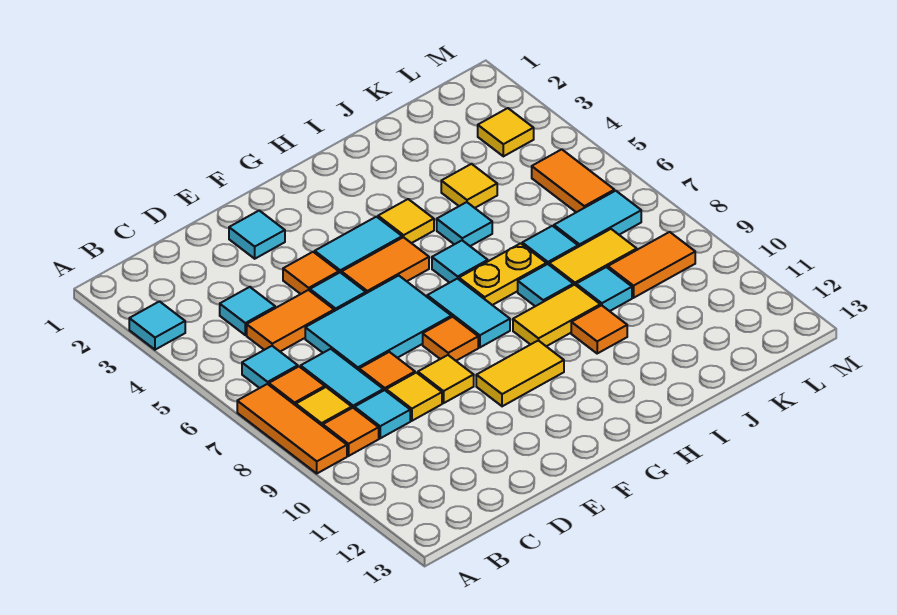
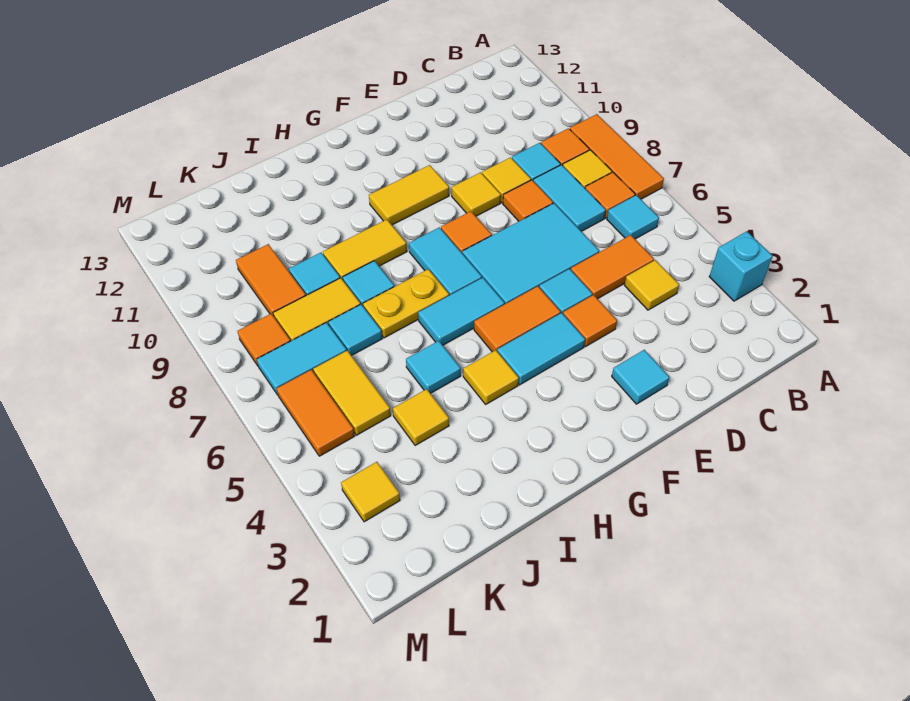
cyan 1x1 tile [129,301,185,350] -> cyan 1x1 brick [709,231,773,301]
cyan 1x1 tile [220,287,275,335] -> yellow 1x1 tile [624,260,679,310]
cyan 1x1 tile [432,240,488,283] -> cyan 1x2 tile [418,278,504,345]
orange 1x1 tile [571,305,627,353] -> orange 1x1 tile moved to [238,314,290,366]
none -> yellow 1x2 tile [313,351,391,435]
orange 1x2 tile [608,232,695,298] -> orange 1x2 tile turned to [236,244,306,316]

